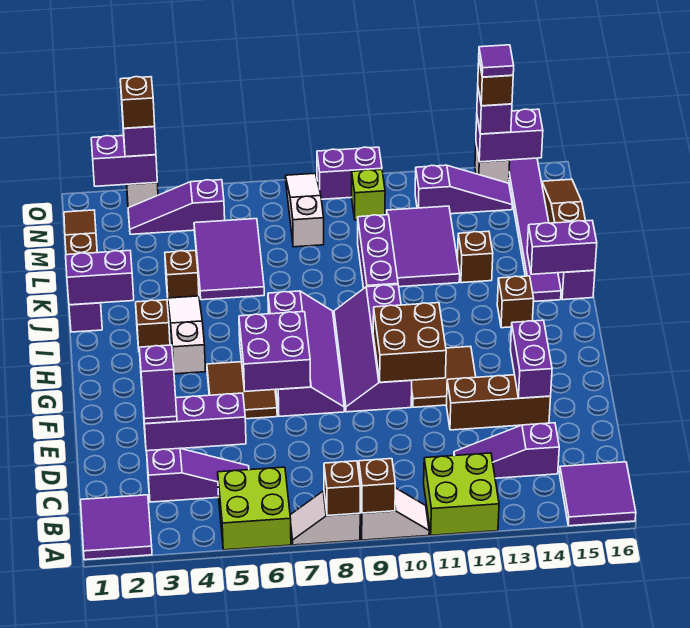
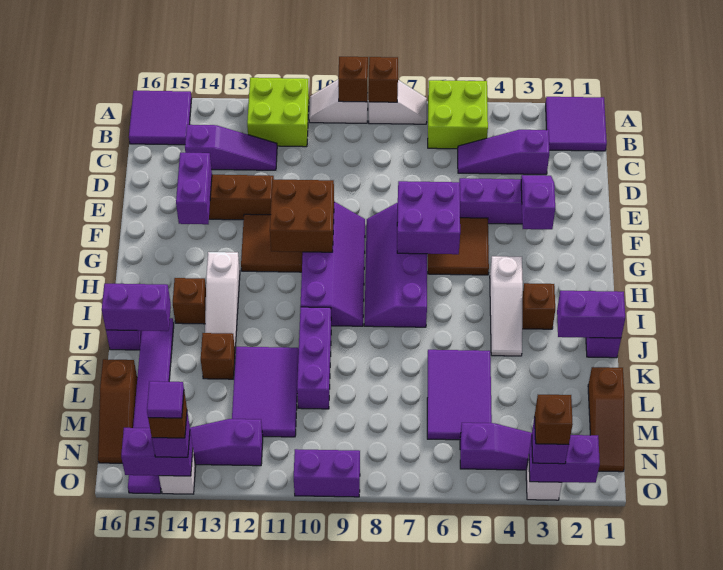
brown 1x1 brick [165,250,199,298] -> none
white 1x3 slope [285,173,324,247] -> white 1x3 slope moved to [205,252,240,348]
lime 1x1 brick [352,170,385,220] -> none

